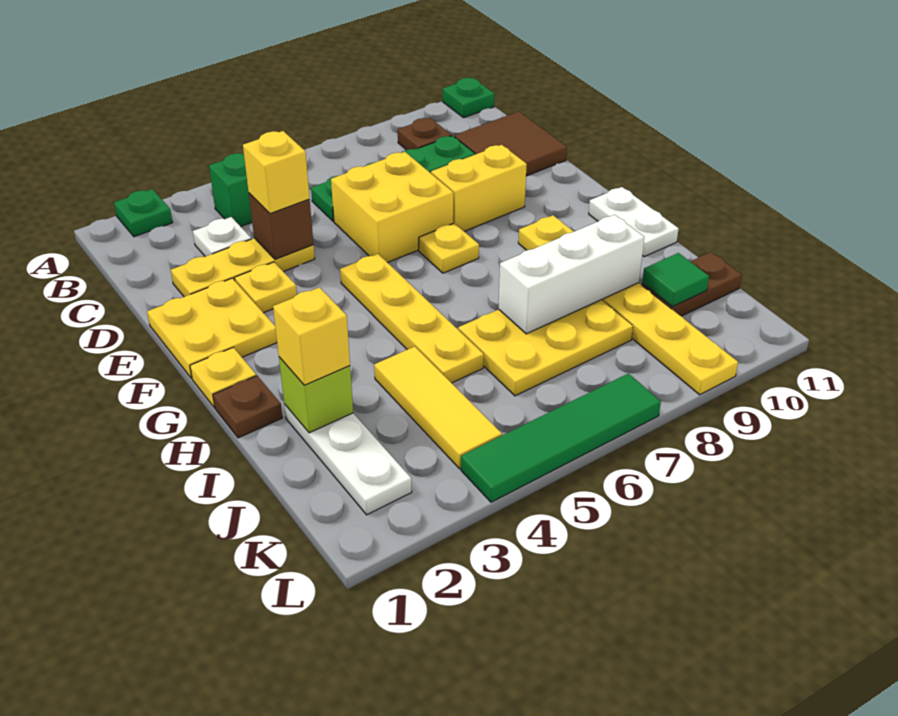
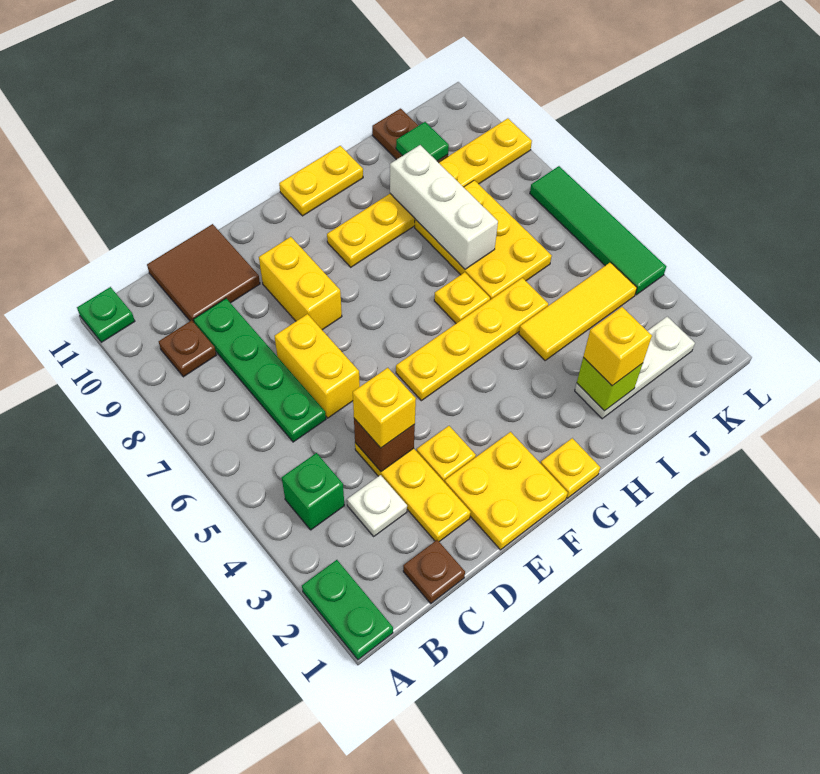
green 1x1 plate [114,189,173,237] -> green 1x2 plate [302,560,393,660]
yellow 2x2 brick [331,152,453,263] -> yellow 1x2 brick [275,314,360,418]
yellow 1x1 plate [419,223,479,273] -> yellow 1x1 plate moved to [434,272,490,323]
white 1x2 plate [589,187,679,257] -> yellow 1x2 plate [279,146,363,216]
brown 1x1 plate [213,376,282,438] -> brown 1x1 plate moved to [403,540,465,603]

